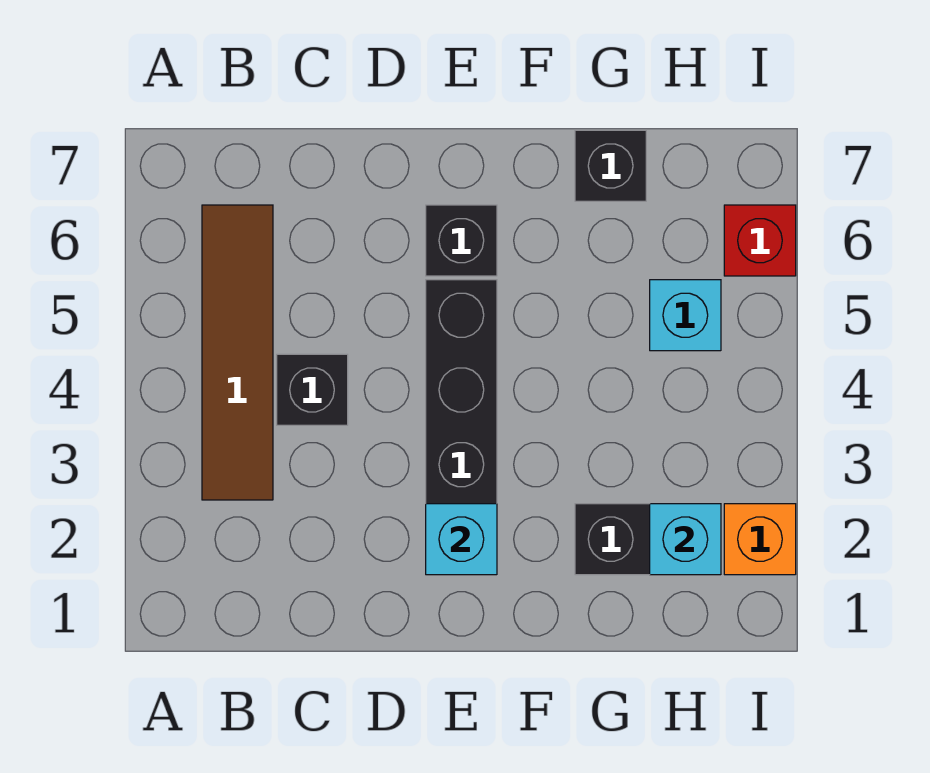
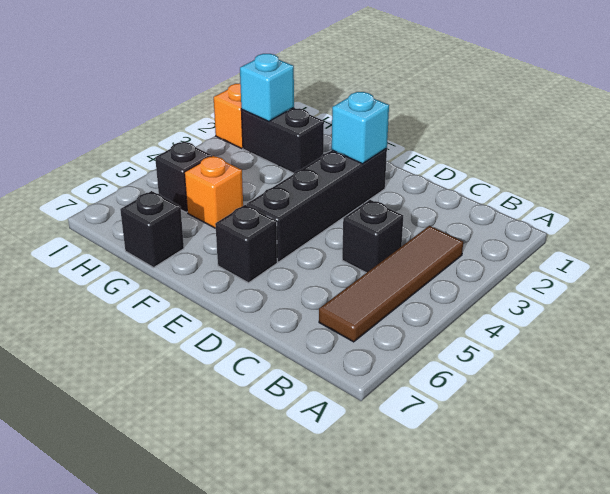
none -> orange 1x1 brick [184,156,243,228]
cyan 1x1 brick [650,280,721,351] -> black 1x1 brick [155,142,212,213]
red 1x1 brick [724,205,796,276] -> none

